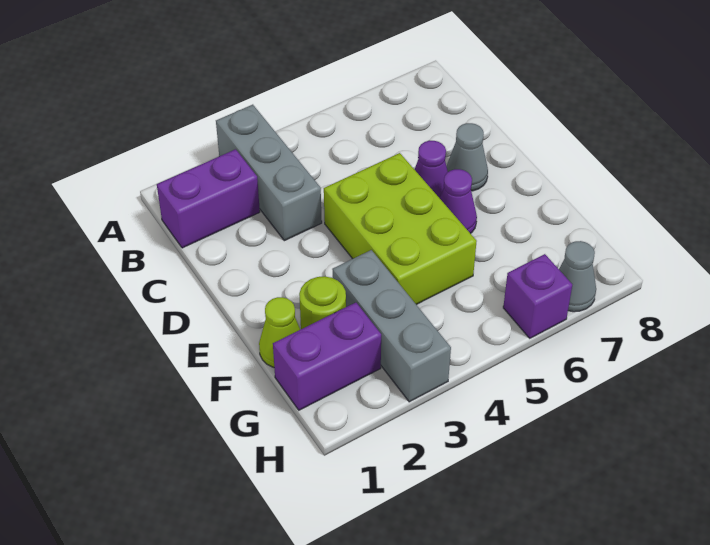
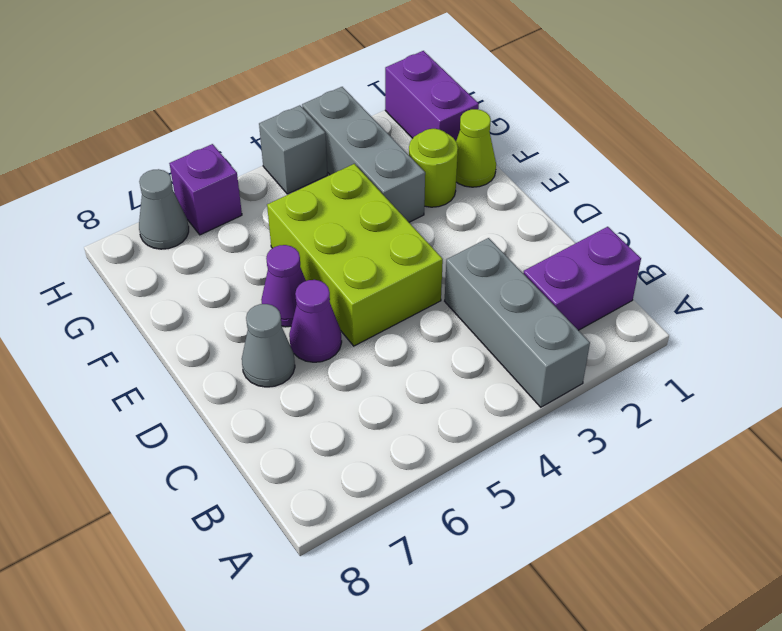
purple 1x2 brick [273,303,381,410] -> purple 1x2 brick turned to [385,51,479,141]
none -> grey 1x1 brick [259,105,327,194]

